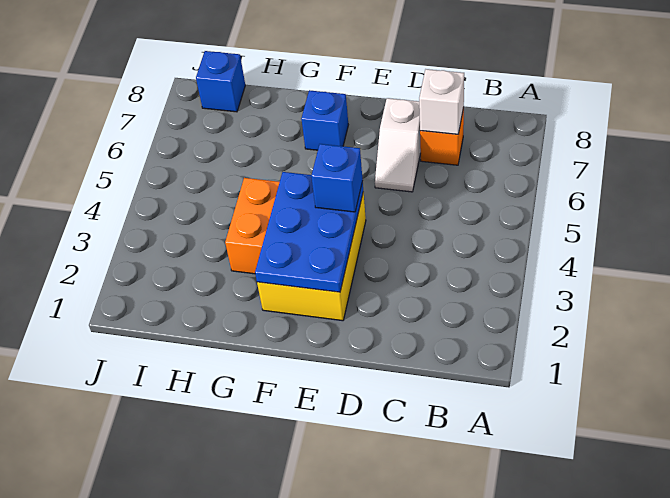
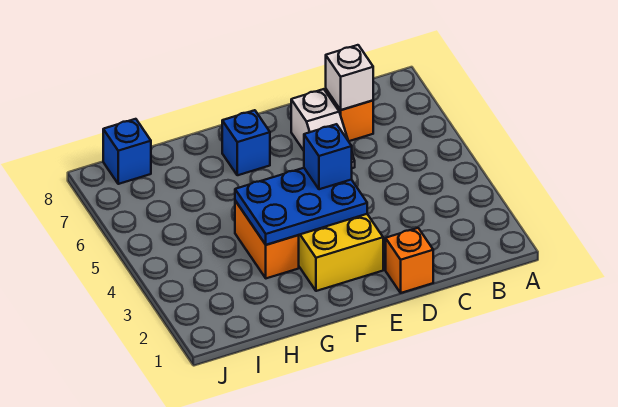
none -> orange 1x1 brick [386,228,433,293]
blue 2x3 plate [255,172,363,292] -> blue 2x3 plate turned to [235,168,367,245]

